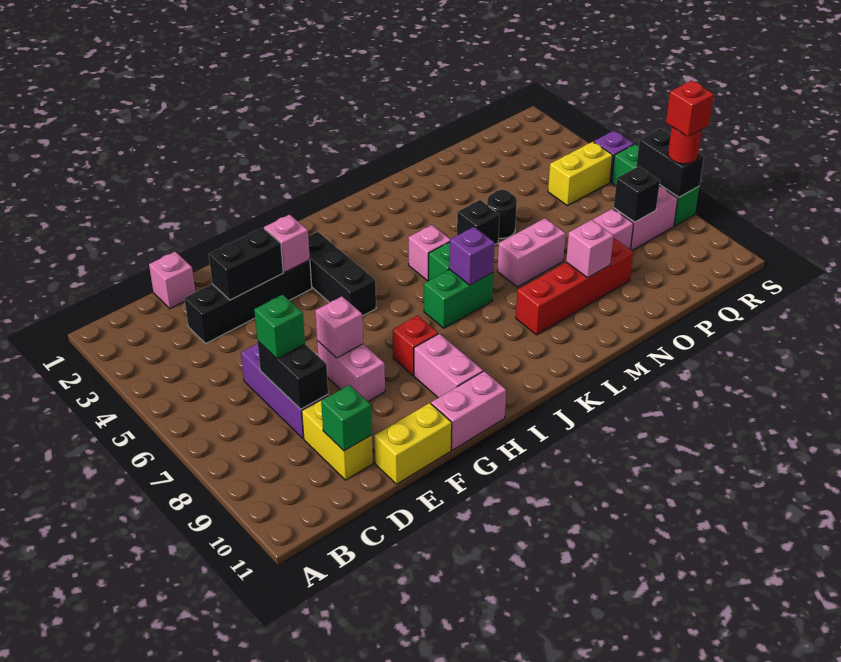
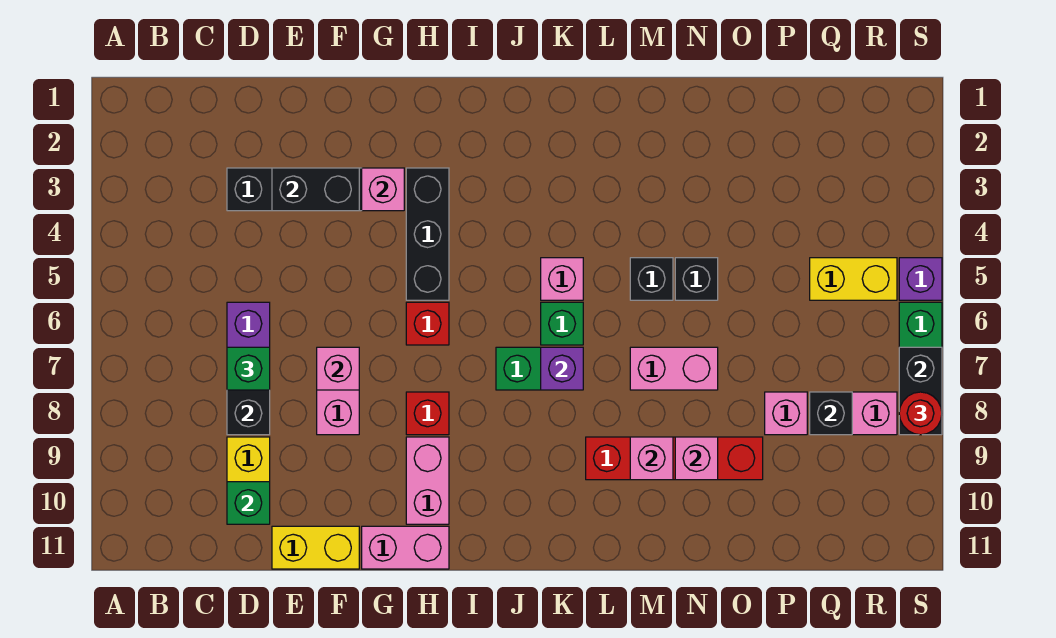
pink 1x1 brick [149,252,195,309] -> pink 1x1 brick moved to [630,437,673,480]
black 1x1 round brick [487,190,517,238] -> black 1x1 brick [675,258,718,300]
red 1x1 brick [666,81,714,137] -> red 1x1 brick moved to [406,302,449,345]

